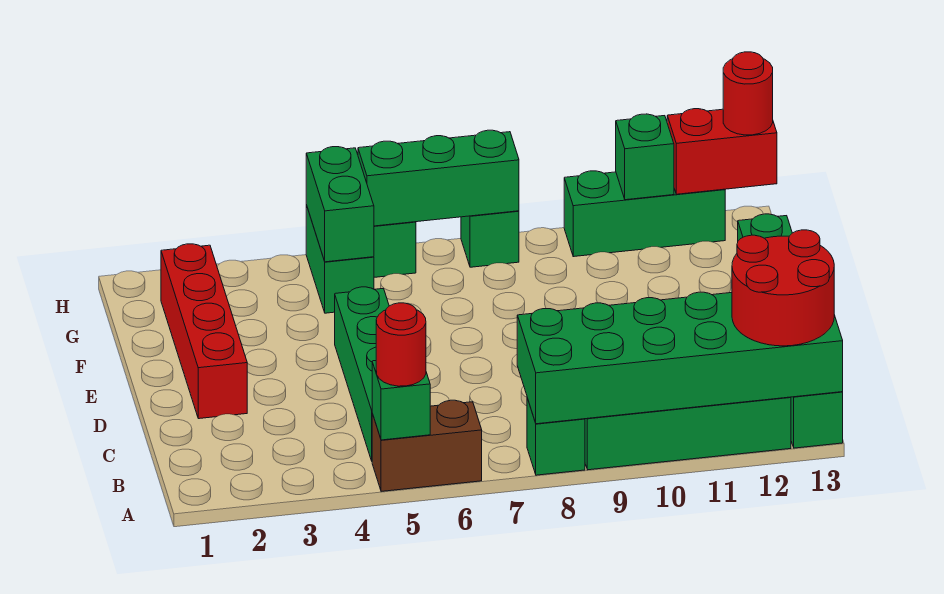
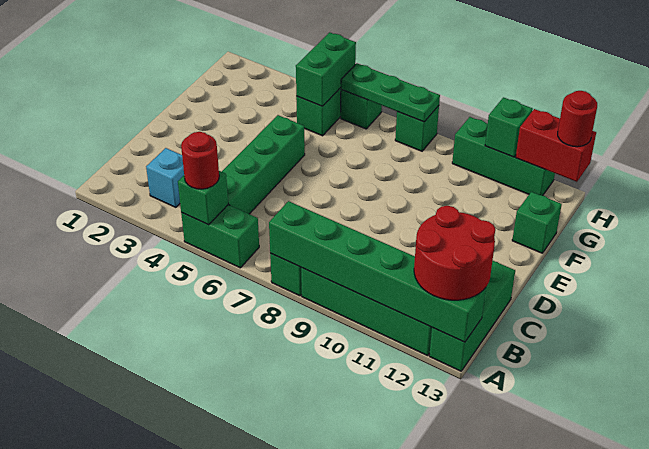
brown 1x2 brick [372,400,482,491] -> green 1x2 brick [181,205,259,268]
green 2x6 brick [517,292,843,424] -> green 1x6 brick [269,201,486,342]
none -> cyan 1x1 brick [146,148,184,207]
red 1x4 brick [161,244,247,419] -> none
green 1x3 brick [358,130,519,226] -> green 1x3 plate [341,63,440,122]

